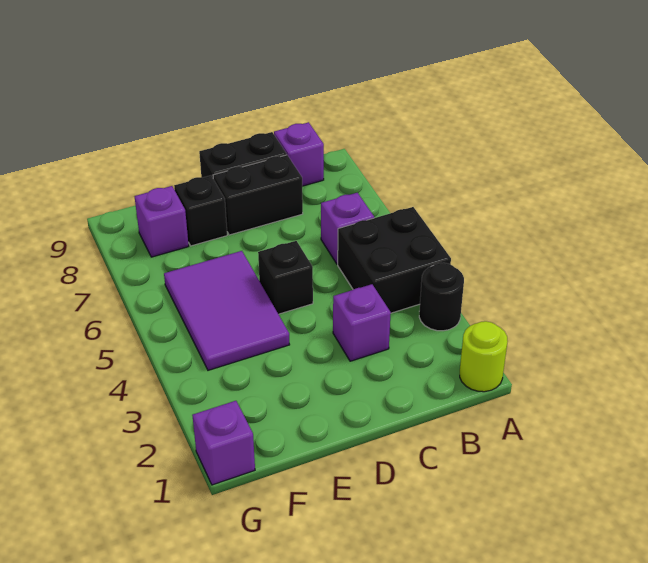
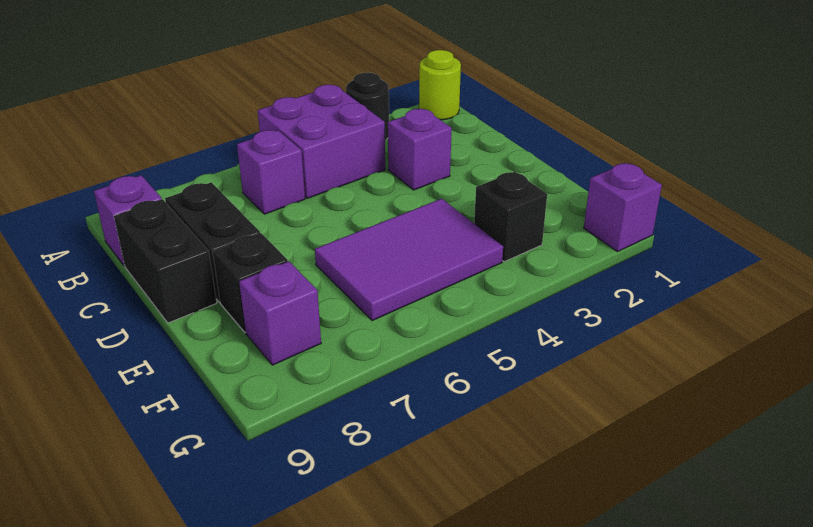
black 2x2 brick [338,207,451,313] -> purple 2x2 brick [258,85,385,198]
black 1x1 brick [258,241,313,314] -> black 1x1 brick moved to [474,172,547,262]

